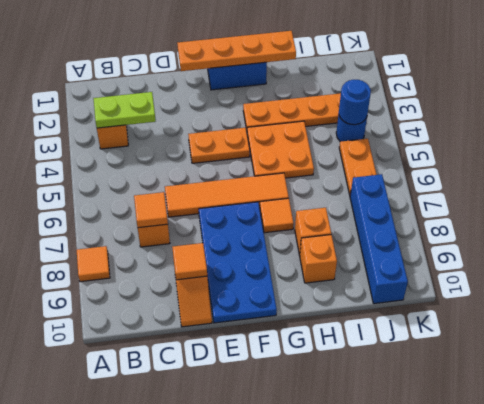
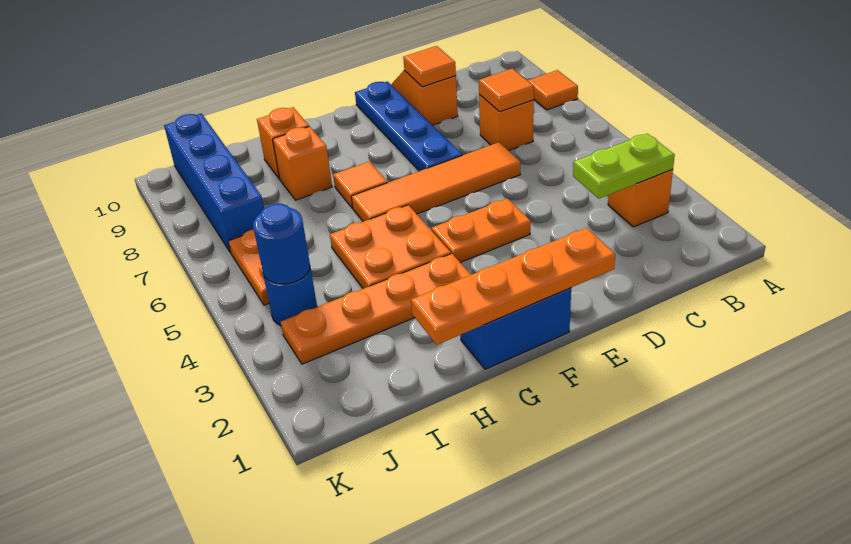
blue 2x4 plate [199,202,277,323] -> blue 1x4 plate [355,81,462,171]

